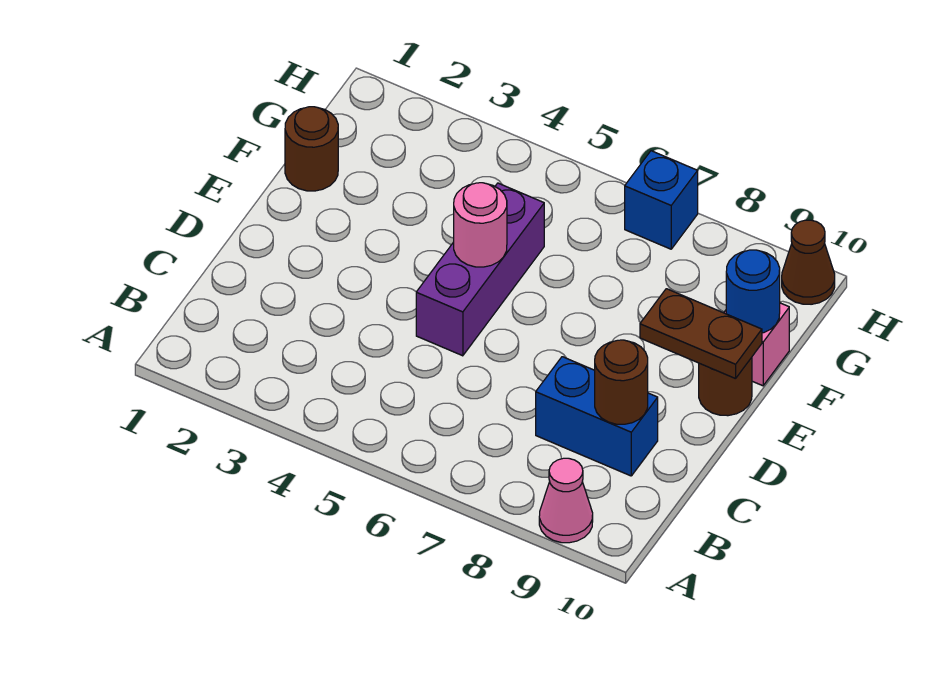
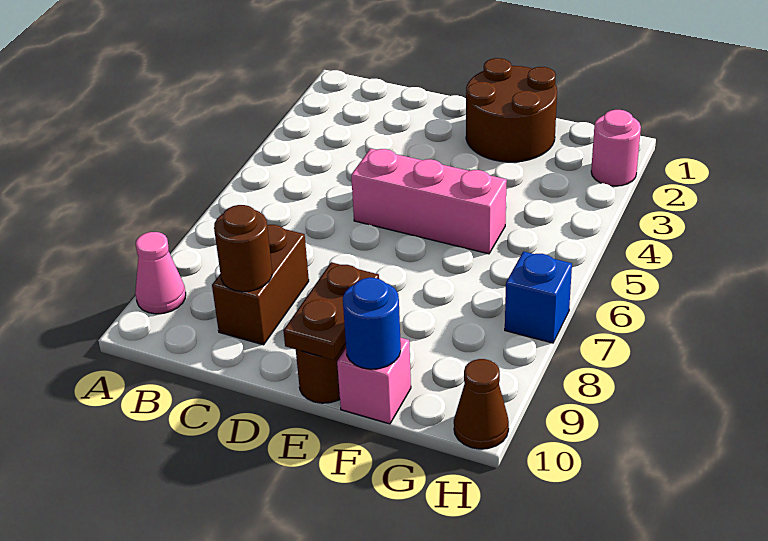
blue 1x2 brick [536,357,658,476] -> brown 1x2 brick [212,225,309,345]
purple 1x3 brick [416,183,544,356] -> pink 1x3 brick [351,149,507,254]
pink 1x1 round brick [454,183,507,267] -> pink 1x1 round brick moved to [591,110,641,186]
brown 1x1 round brick [285,107,338,191] -> brown 2x2 round brick [466,58,557,162]

